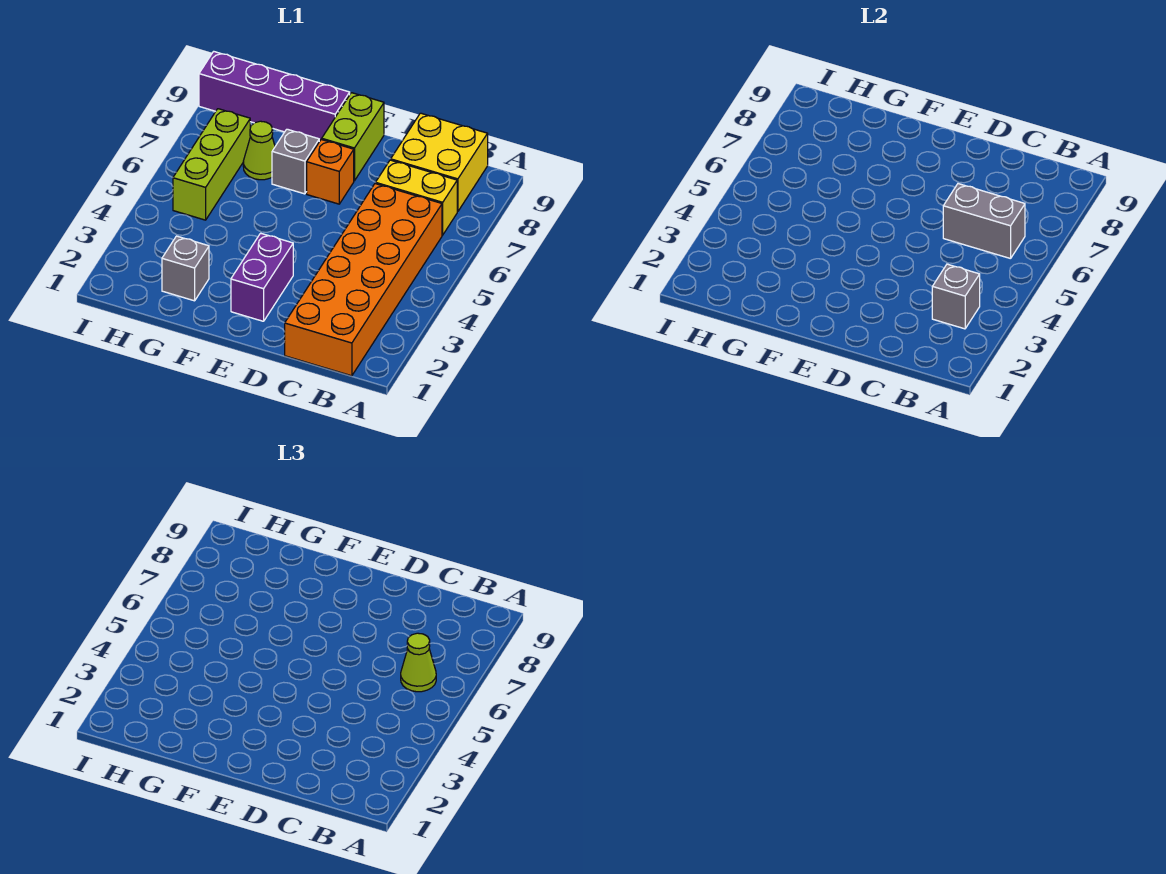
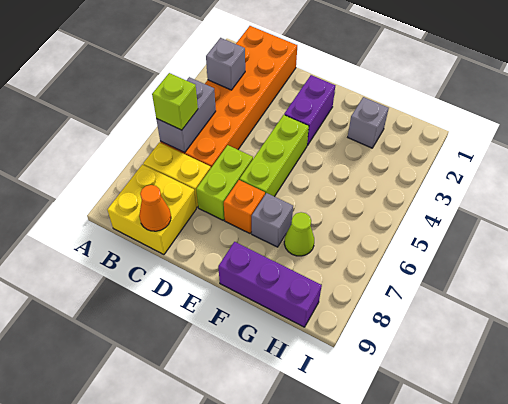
grey 1x2 brick [943,184,1025,259] -> grey 1x2 brick turned to [156,77,216,152]
lime 1x1 cone [401,633,436,692] -> lime 1x1 brick [152,73,198,130]
none -> orange 1x1 cone [139,185,171,231]
lime 1x2 brick [322,93,384,181] -> lime 1x2 brick moved to [196,145,253,220]
purple 1x4 brick [199,51,350,142] -> purple 1x3 brick [218,242,322,327]
lime 1x3 brick [173,109,250,220] -> lime 1x3 brick moved to [240,115,309,197]

